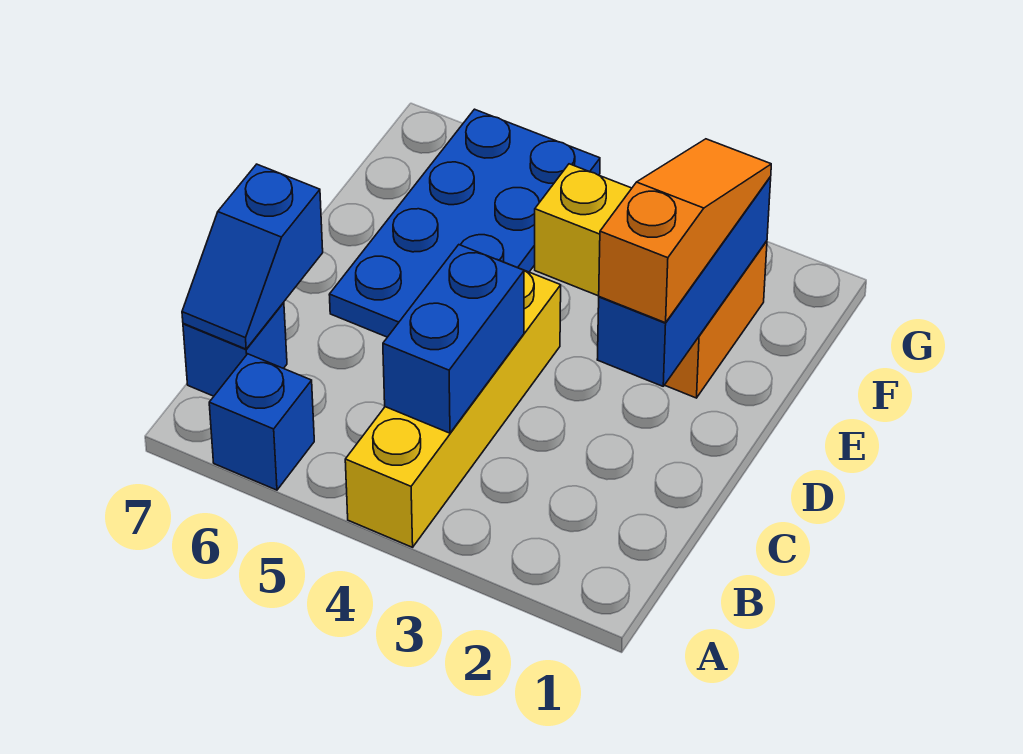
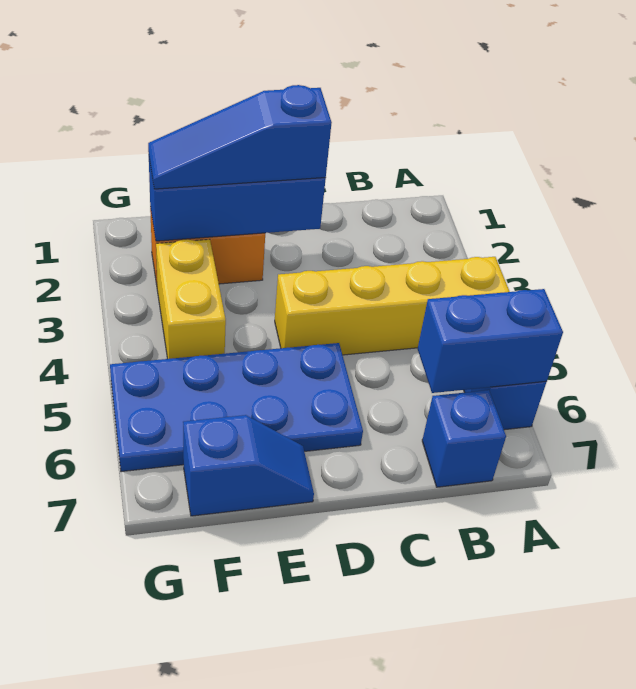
blue 1x2 brick [383,245,524,433] -> blue 1x2 brick moved to [418,289,563,393]
blue 1x2 slope [182,164,323,349] -> blue 1x2 slope moved to [183,415,314,516]
orange 1x3 slope [599,139,771,323] -> blue 1x3 slope [148,85,332,189]

